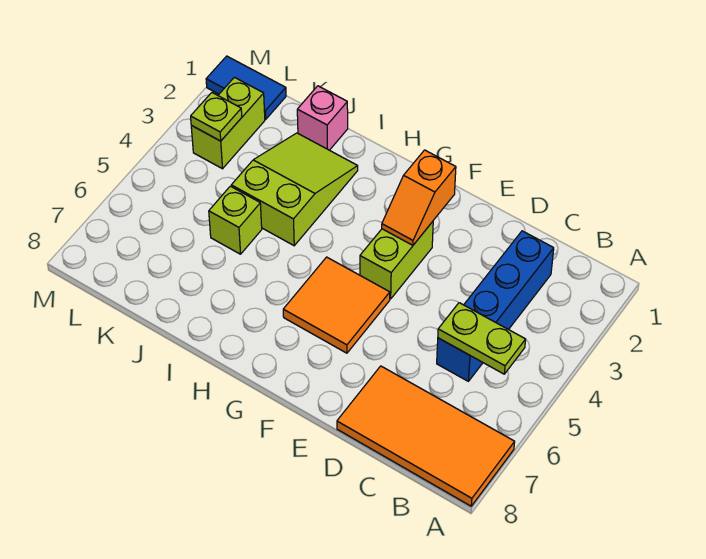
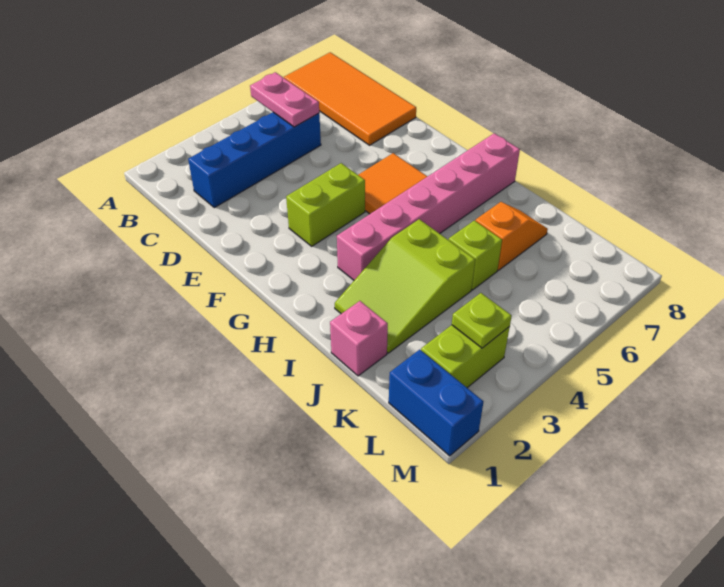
lime 1x2 plate [438,303,526,374] -> pink 1x2 plate [250,72,319,127]
orange 1x2 slope [382,150,456,245] -> orange 1x2 slope moved to [475,202,548,270]
none -> pink 1x6 brick [337,133,520,280]
blue 1x2 tile [206,56,286,119] -> blue 1x2 brick [389,350,483,456]

